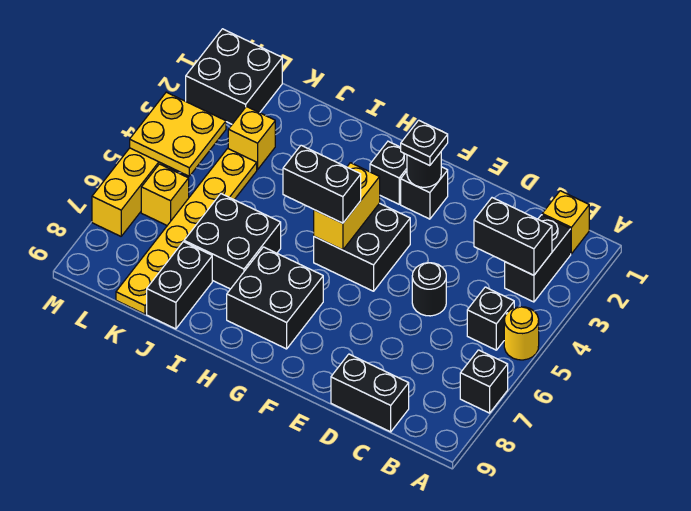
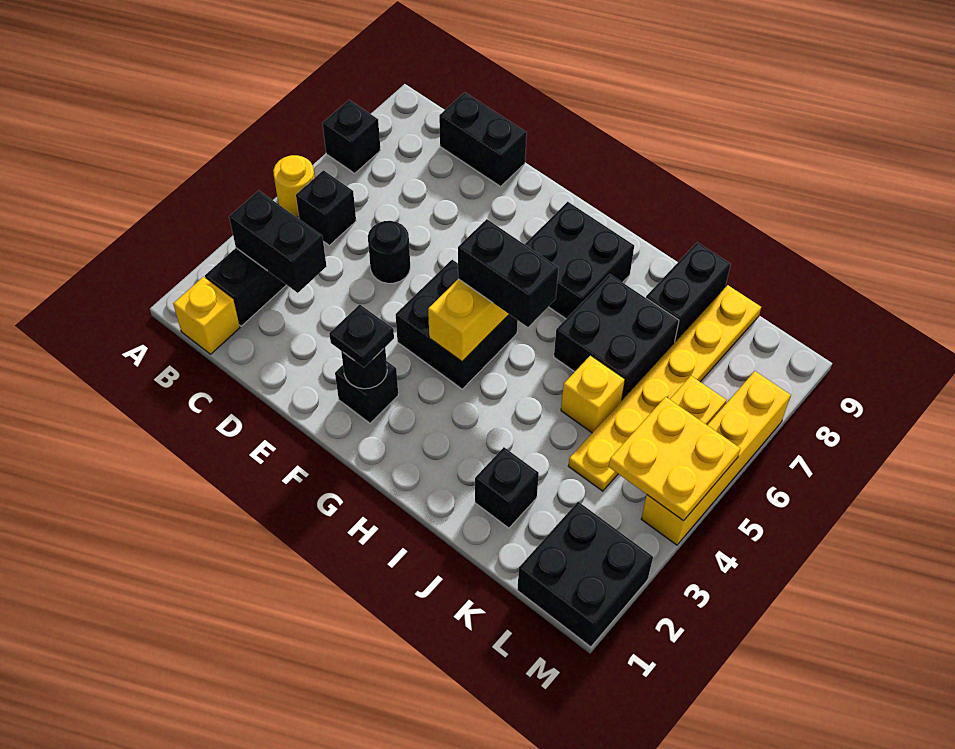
black 1x1 brick [370,141,407,204] -> black 1x1 brick moved to [475,447,539,528]
yellow 1x1 brick [228,106,275,170] -> yellow 1x1 brick moved to [561,355,625,433]

